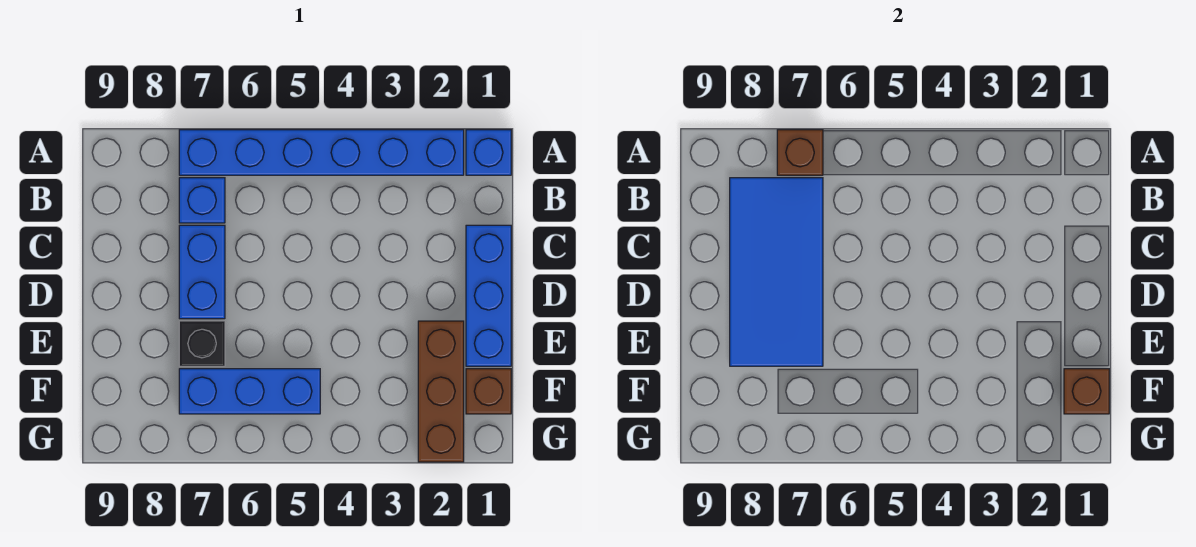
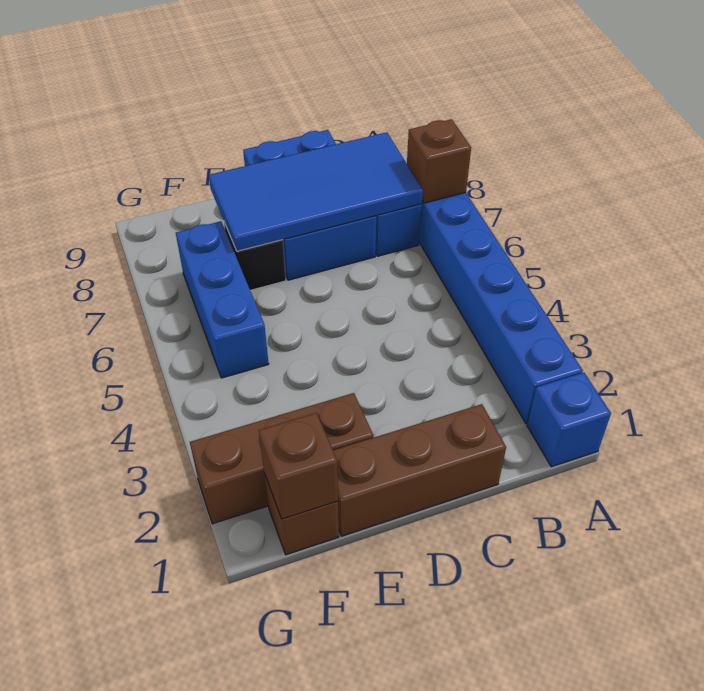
blue 1x3 brick [466,225,511,366] -> brown 1x3 brick [333,404,506,536]
blue 1x2 brick [179,225,225,319] -> blue 2x3 brick [243,130,376,280]

